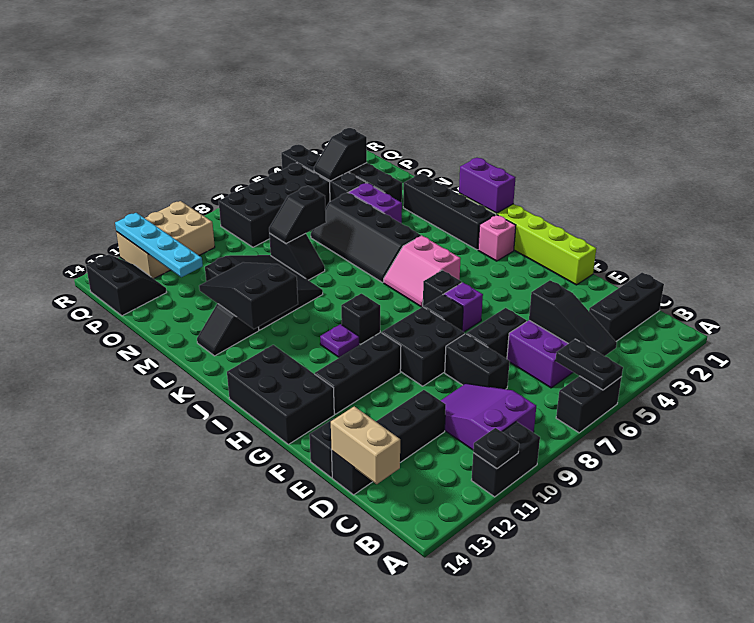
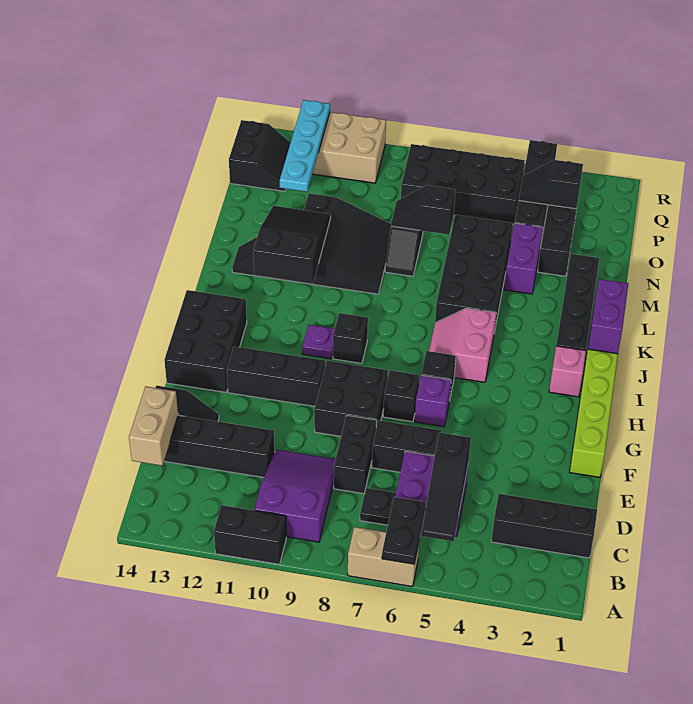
black 1x2 brick [556,376,621,433] -> tan 1x2 brick [348,527,420,587]
black 1x1 plate [473,428,519,469] -> black 1x1 plate moved to [360,488,396,525]
black 2x4 slope [311,193,421,282] -> black 2x4 brick [435,215,513,332]

